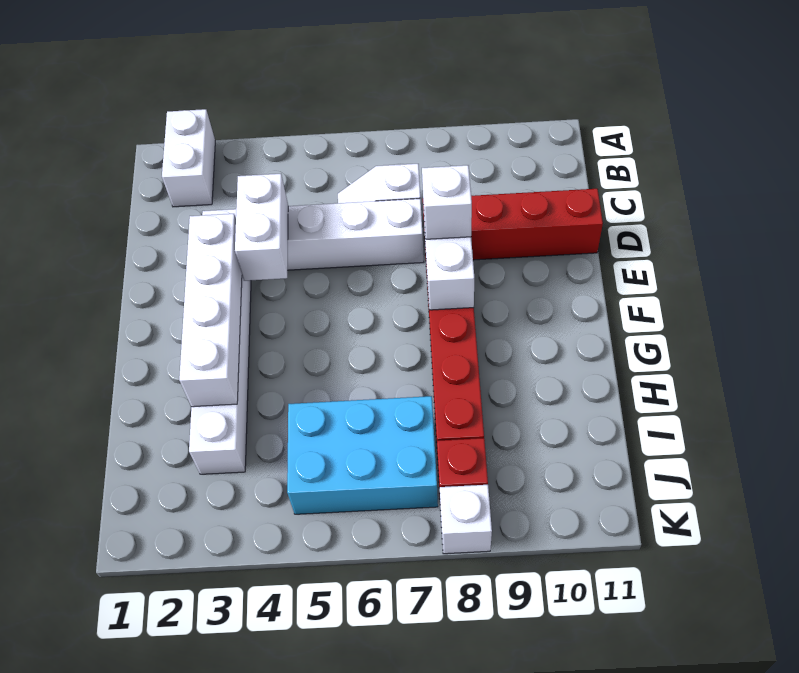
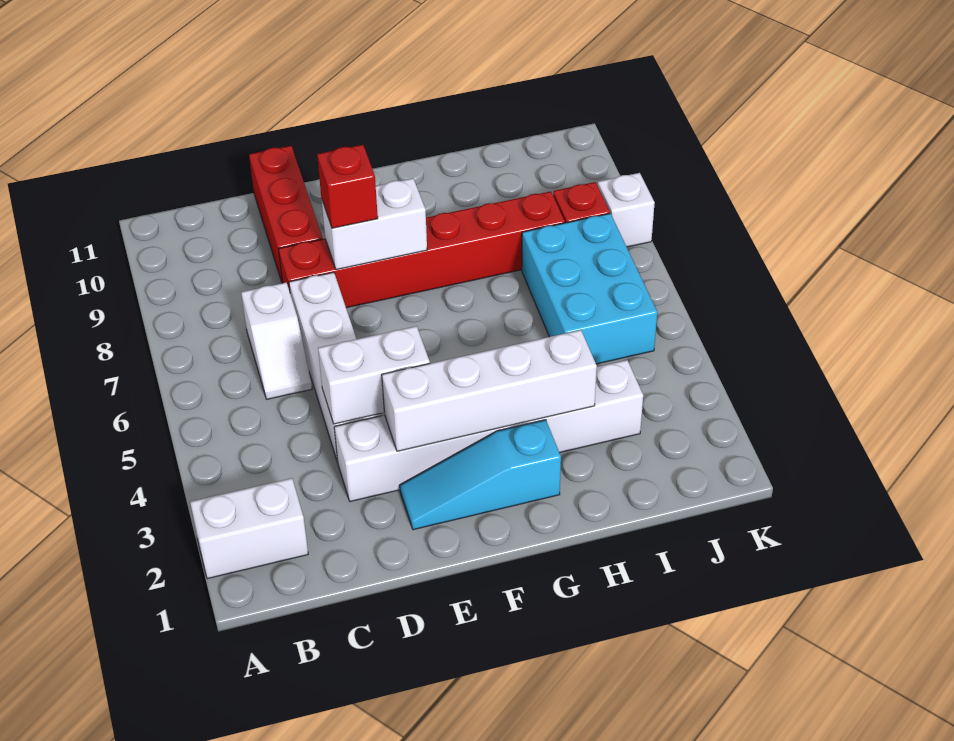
none -> cyan 1x3 slope [400,420,561,530]
white 1x1 brick [422,165,472,239] -> red 1x1 brick [317,145,378,228]

